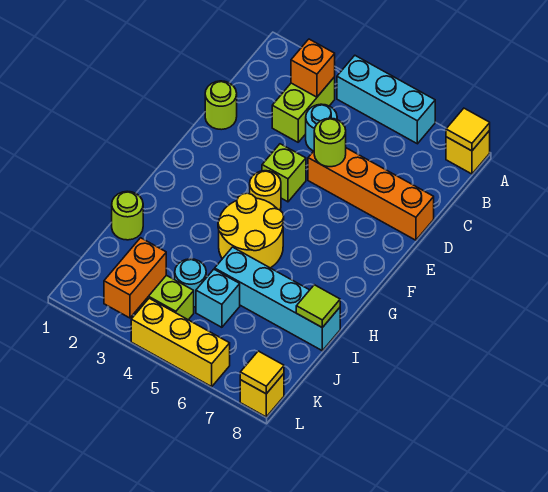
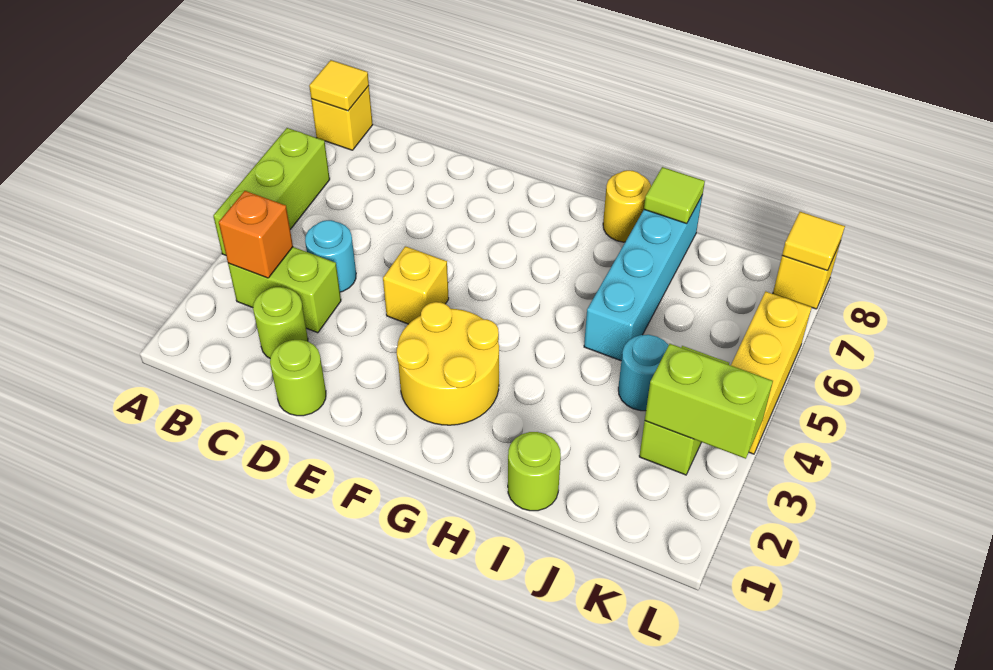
cyan 1x3 brick [337,56,435,144] -> lime 1x3 brick [213,128,330,255]
orange 1x4 brick [308,148,434,240] -> none
lime 1x1 round brick [314,118,346,167] -> lime 1x1 round brick moved to [253,287,308,358]
lime 1x1 brick [262,144,306,202] -> yellow 1x1 brick [383,246,449,324]
yellow 1x1 round brick [250,171,281,210] -> yellow 1x1 round brick moved to [603,170,651,242]
yellow 2x2 round brick [218,193,284,268] -> yellow 2x2 round brick moved to [397,302,499,425]
cyan 1x1 brick [196,269,240,327] -> none
orange 1x2 brick [104,238,166,318] -> lime 1x2 brick [645,344,773,459]

